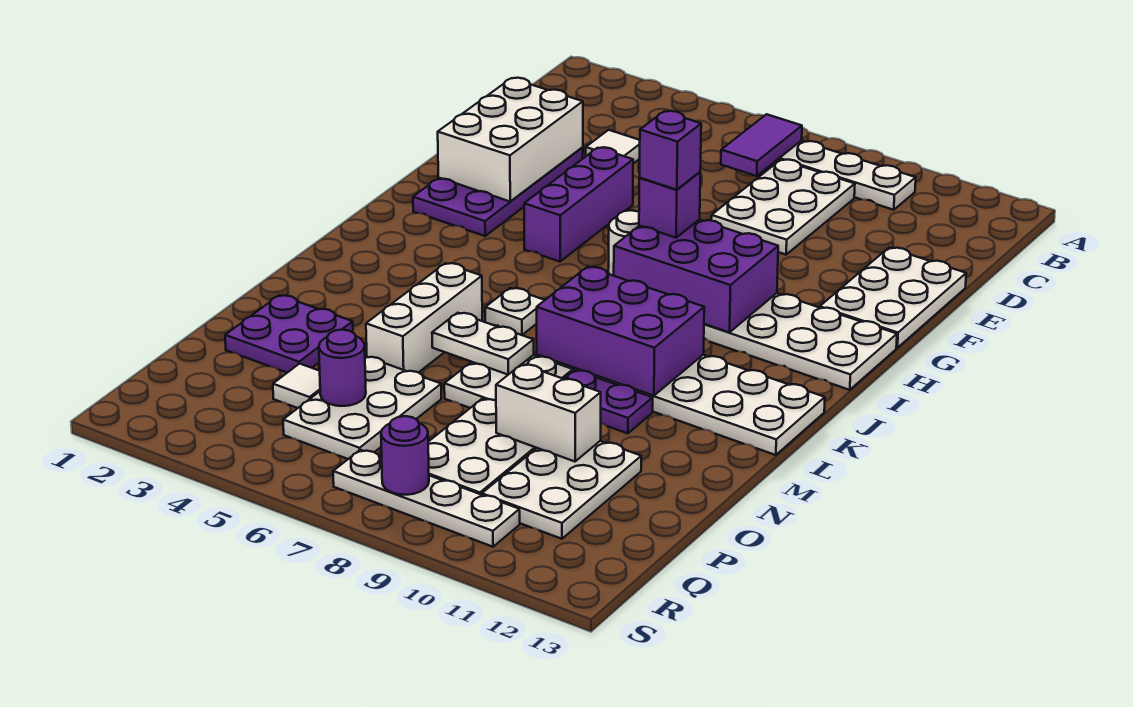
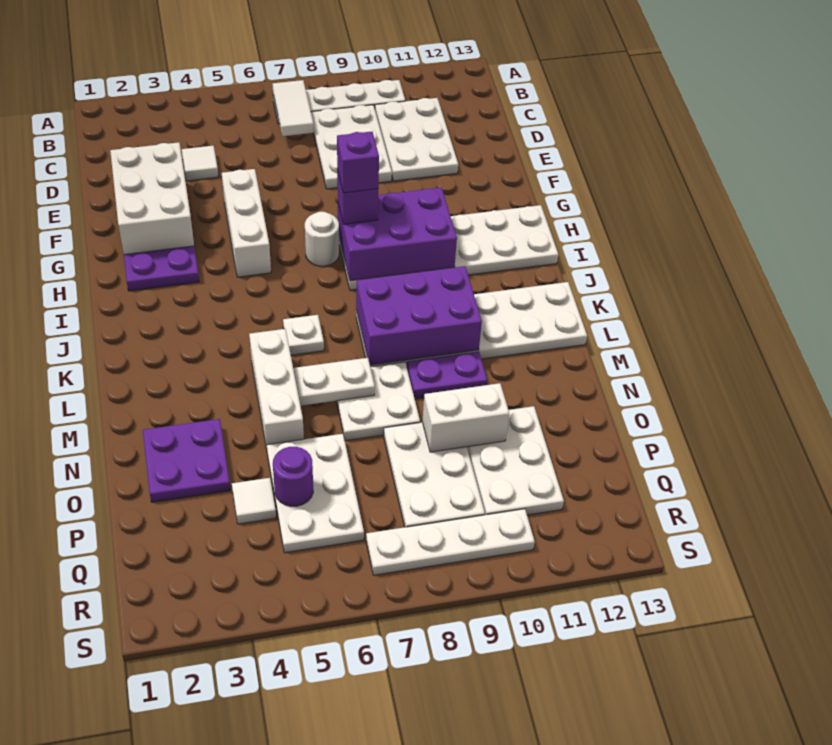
purple 1x2 tile [721,114,802,176] -> white 1x2 tile [273,80,314,136]
white 2x3 plate [820,248,966,348] -> white 2x3 plate moved to [375,98,458,181]
purple 1x3 brick [524,147,633,262] -> white 1x3 brick [222,169,271,277]
purple 1x1 round brick [381,416,429,495] -> none

